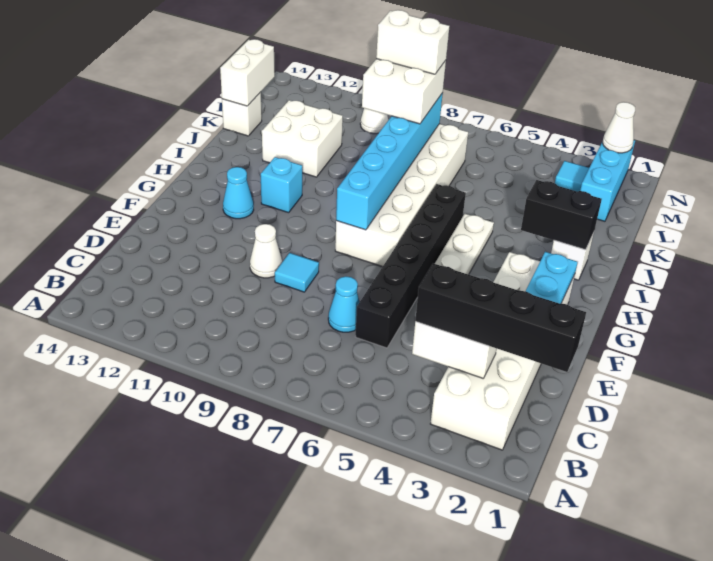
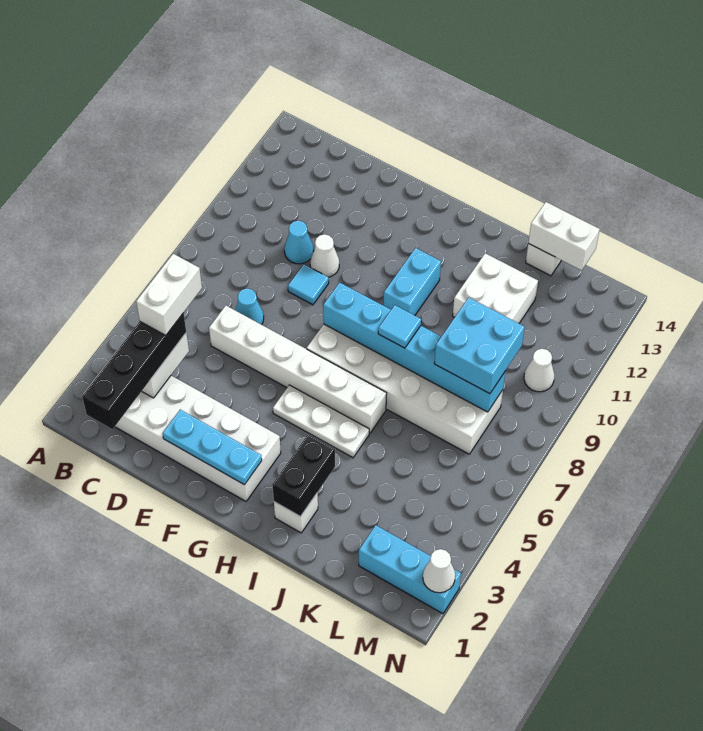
black 1x6 brick [355,184,466,348] -> white 1x6 brick [209,306,387,433]
cyan 1x1 cone [223,167,254,219] -> cyan 1x1 cone moved to [284,221,314,264]
cyan 1x1 brick [261,157,302,213] -> cyan 1x2 brick [384,248,441,315]
white 2x2 brick [362,59,446,124] -> cyan 2x2 brick [434,297,525,394]
white 1x2 brick [376,10,450,74] -> white 1x2 brick moved to [136,254,202,335]
cyan 1x1 tile [555,161,589,191] -> cyan 1x1 tile moved to [378,305,421,348]

